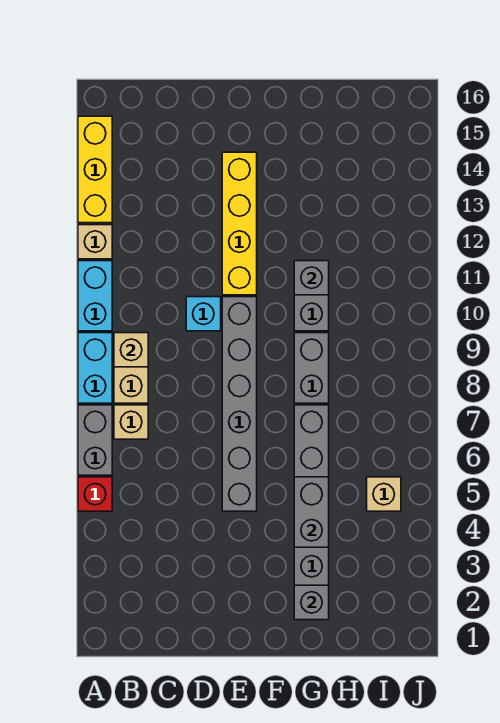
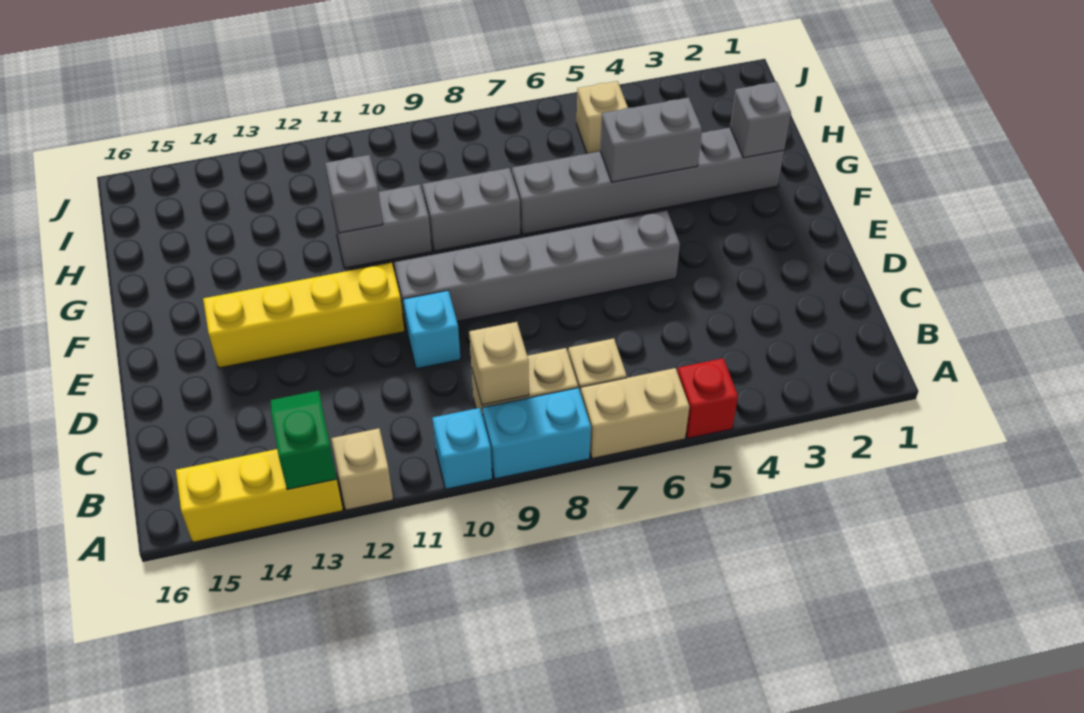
grey 1x2 brick [78,405,112,475] -> tan 1x2 brick [581,368,689,459]
cyan 1x2 brick [78,261,112,331] -> cyan 1x1 brick [433,408,492,489]
none -> green 1x2 slope [271,390,337,489]

